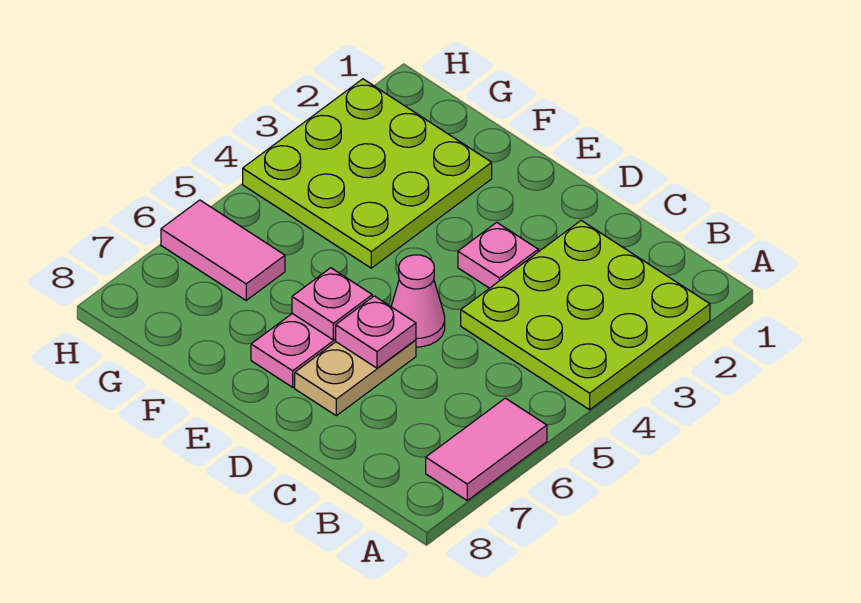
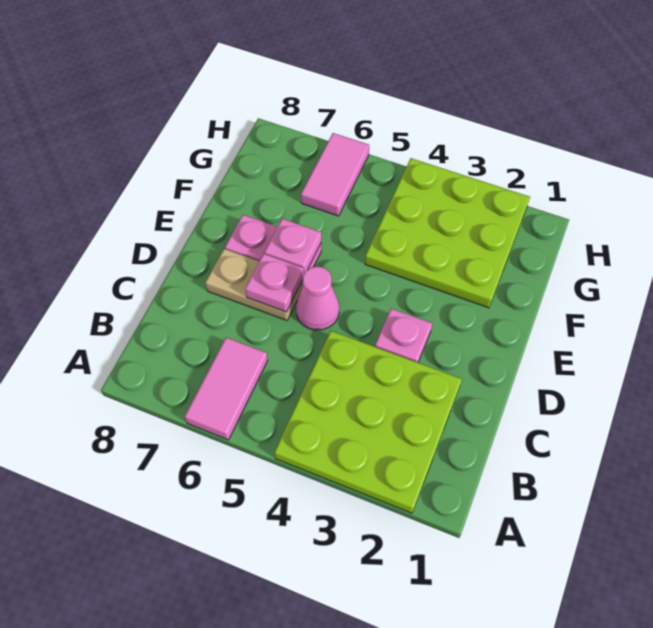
pink 1x2 tile [426,398,547,500] -> pink 1x2 tile turned to [185,338,268,440]

